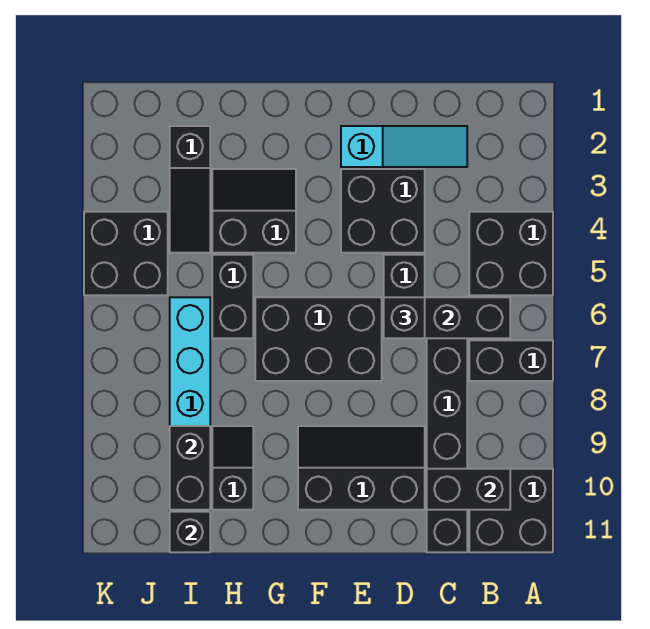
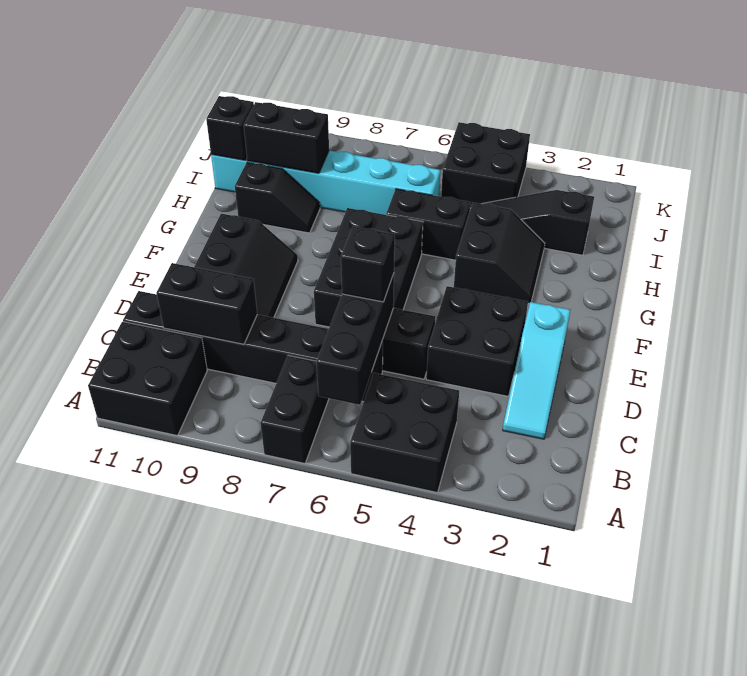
black 1x2 brick [427,469,510,510] -> black 1x2 brick turned to [157,263,257,344]

